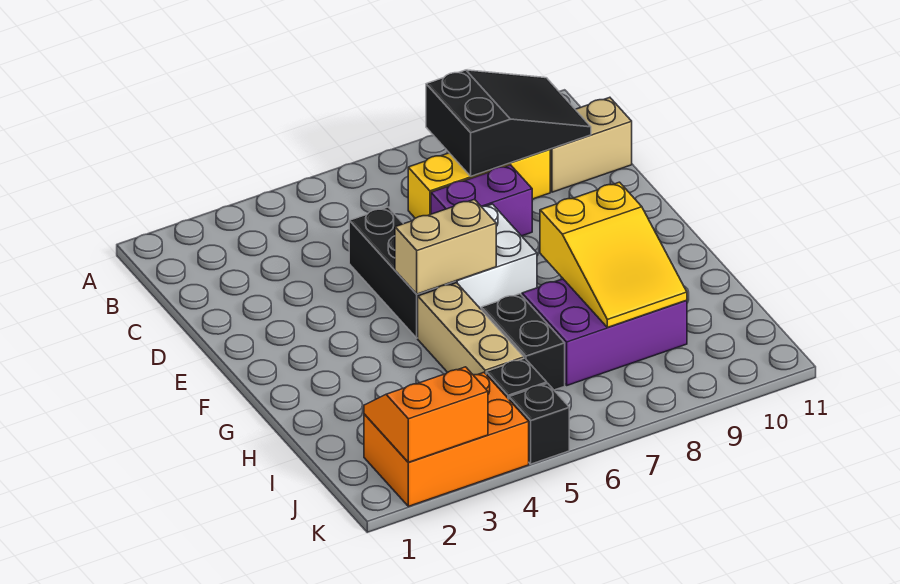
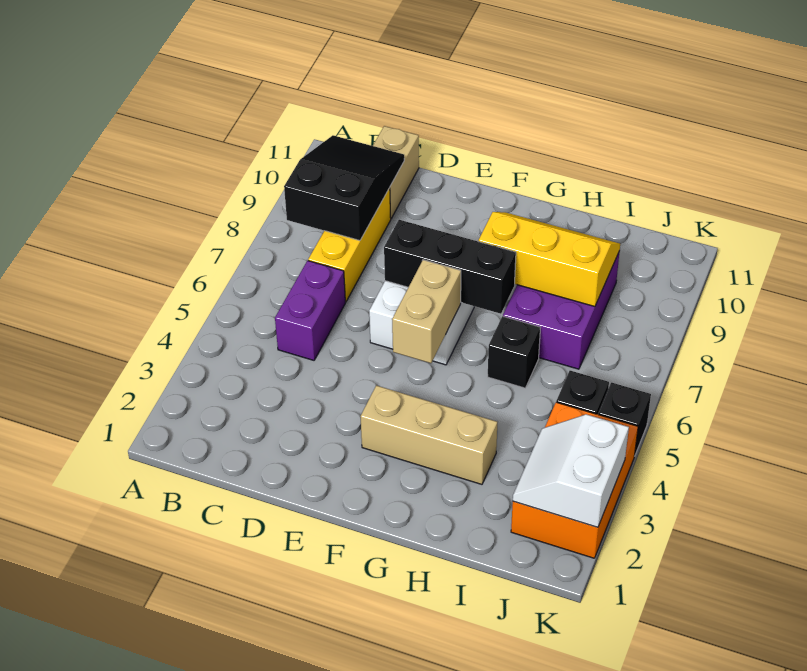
black 1x3 brick [349,207,456,338] -> black 1x3 brick moved to [384,220,516,314]
purple 1x2 brick [431,165,532,236] -> purple 1x2 brick moved to [275,261,345,360]
tan 1x3 brick [418,283,524,375] -> tan 1x3 brick moved to [360,385,497,484]
yellow 2x3 slope [540,182,687,327] -> yellow 2x3 slope turned to [478,212,620,307]
black 1x2 brick [481,294,565,390] -> black 1x1 brick [488,316,541,388]
orange 2x2 slope [364,367,488,462] -> white 2x2 slope [513,414,629,527]

